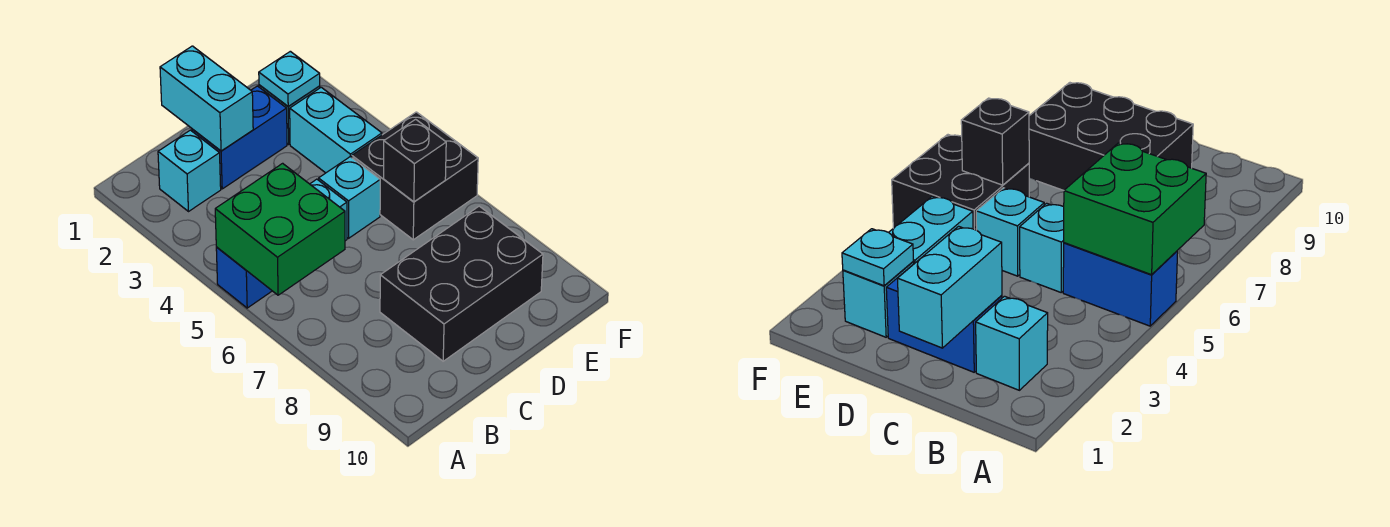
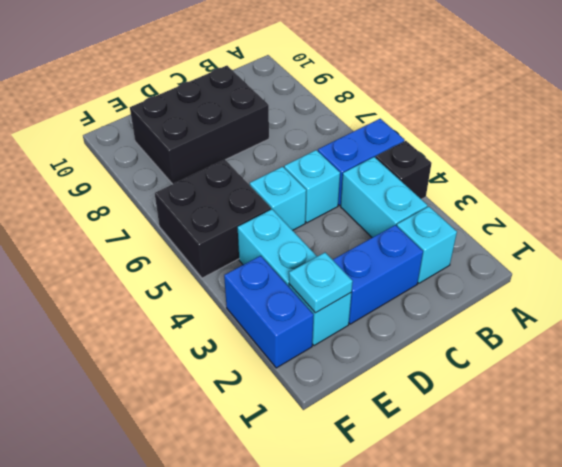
green 2x2 brick [215,163,345,295] -> none
cyan 1x2 brick [160,46,253,151] -> cyan 1x2 brick moved to [341,157,428,238]
black 1x1 brick [384,119,446,202] -> black 1x1 brick moved to [376,141,432,199]
none -> blue 1x2 brick [224,256,314,368]

